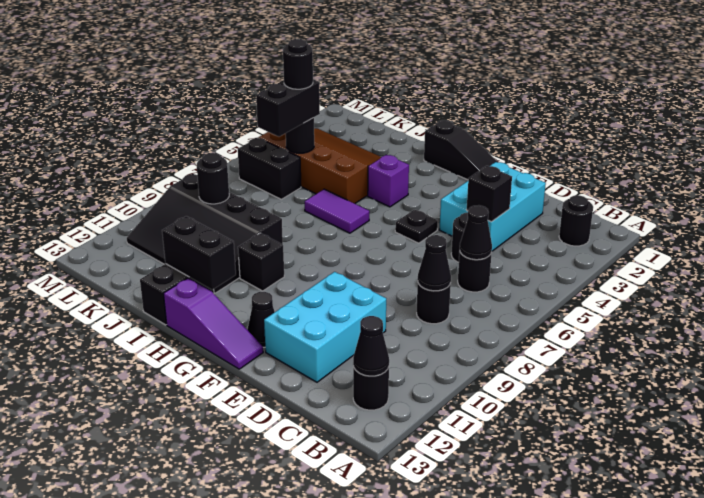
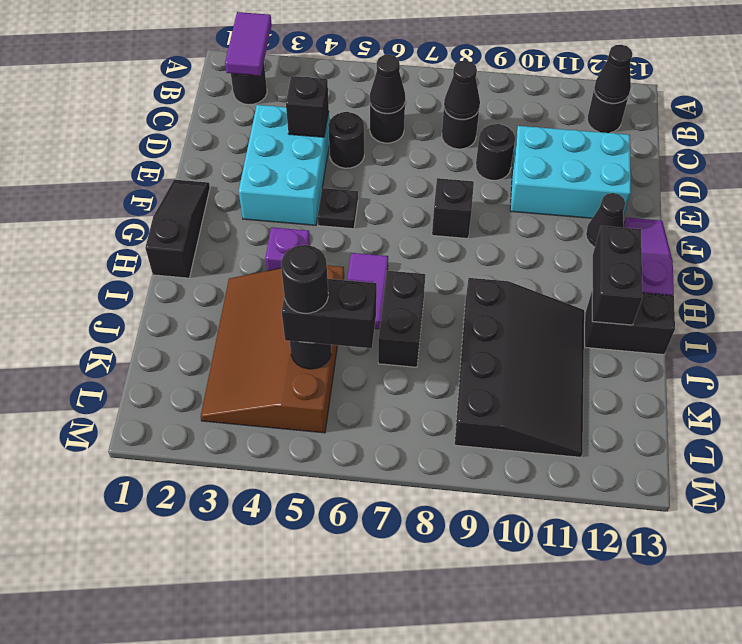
none -> purple 1x2 tile [225,12,272,76]
cyan 2x3 brick [440,162,546,251] -> cyan 2x3 brick turned to [239,105,329,225]
black 1x1 brick [238,233,284,291] -> black 1x1 brick moved to [432,178,474,238]
black 1x2 brick [238,138,301,199] -> black 1x2 brick moved to [378,271,425,367]
black 1x1 round brick [197,153,229,204] -> black 1x1 round brick moved to [476,124,515,180]

